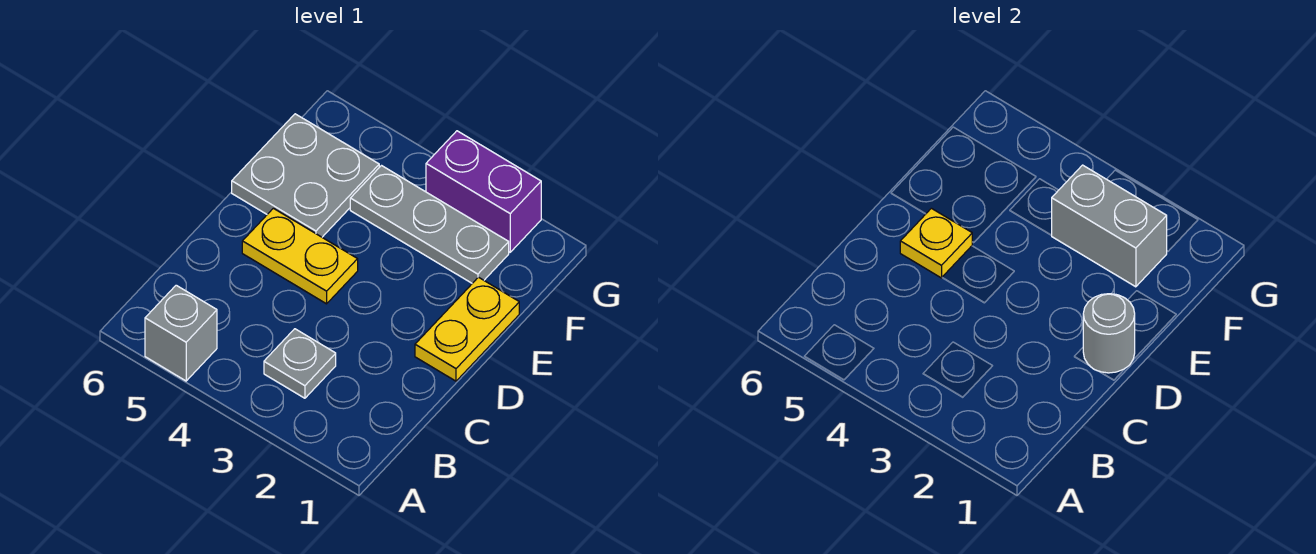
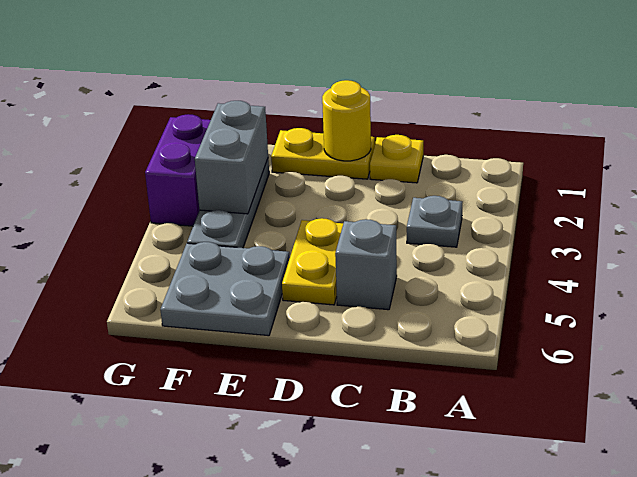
grey 1x1 brick [145,285,217,381] -> grey 1x1 brick moved to [335,219,397,310]
grey 1x1 round brick [1083,294,1135,373] -> yellow 1x1 round brick [322,80,371,161]
yellow 1x1 plate [900,208,972,278] -> yellow 1x1 plate moved to [370,135,423,183]

